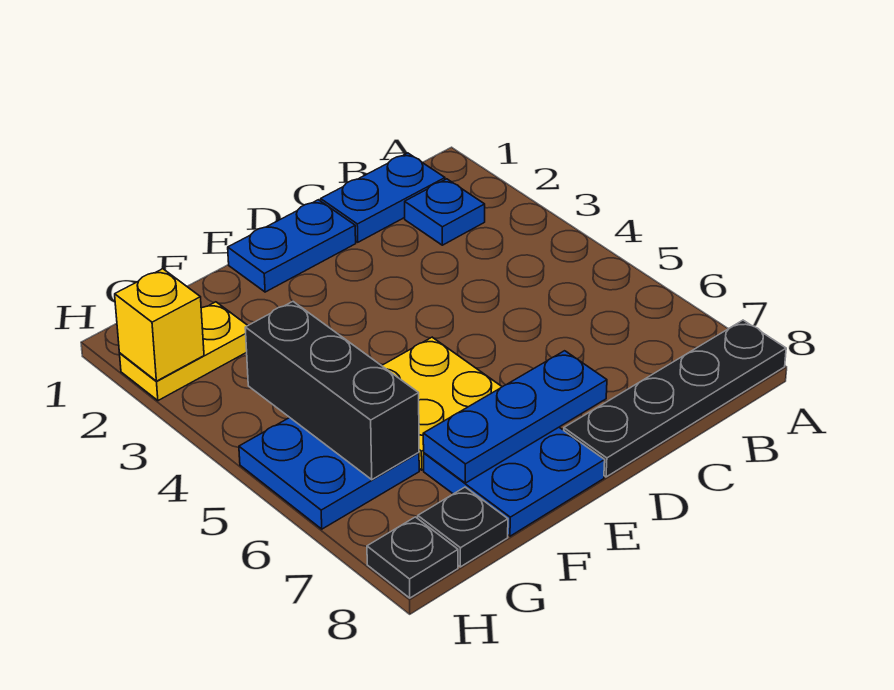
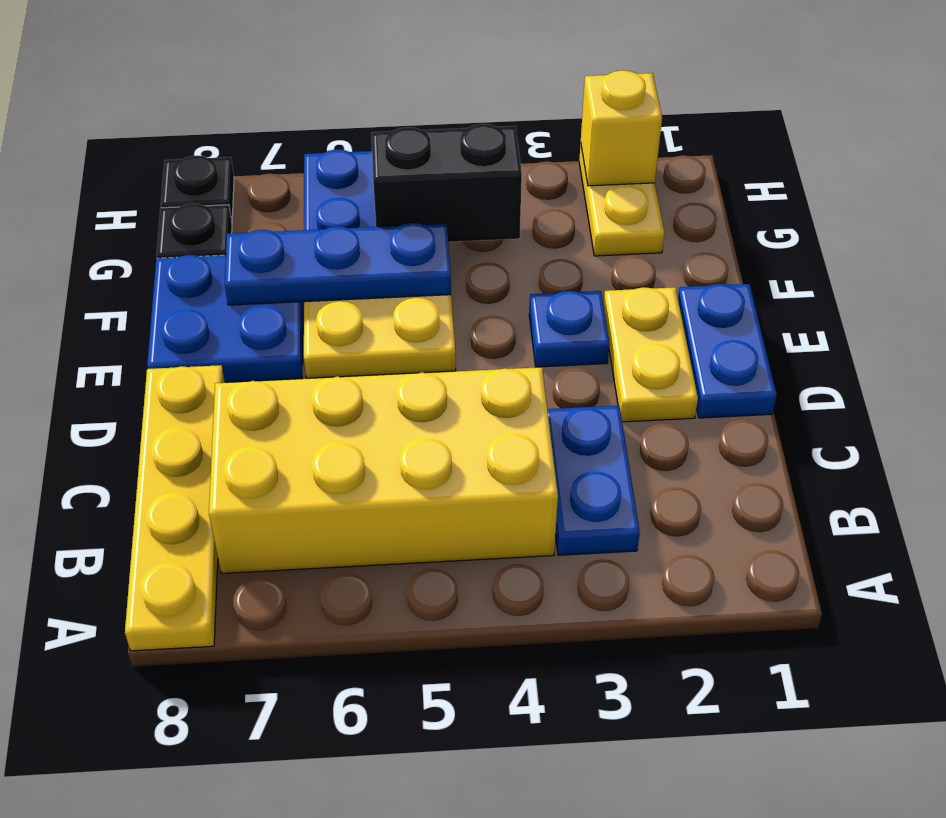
black 1x4 plate [564,320,786,477] -> yellow 1x4 plate [125,365,225,651]
blue 1x2 plate [321,153,445,242] -> blue 1x2 plate moved to [547,406,640,555]
blue 1x1 plate [405,179,485,245] -> blue 1x1 plate moved to [529,291,610,367]
none -> yellow 2x4 brick [209,367,558,573]
none -> yellow 1x2 plate [603,287,698,422]
blue 1x3 plate [423,351,607,483] -> blue 1x3 plate turned to [225,223,451,305]
black 1x3 brick [245,302,419,480] -> black 1x2 brick [371,124,522,242]

